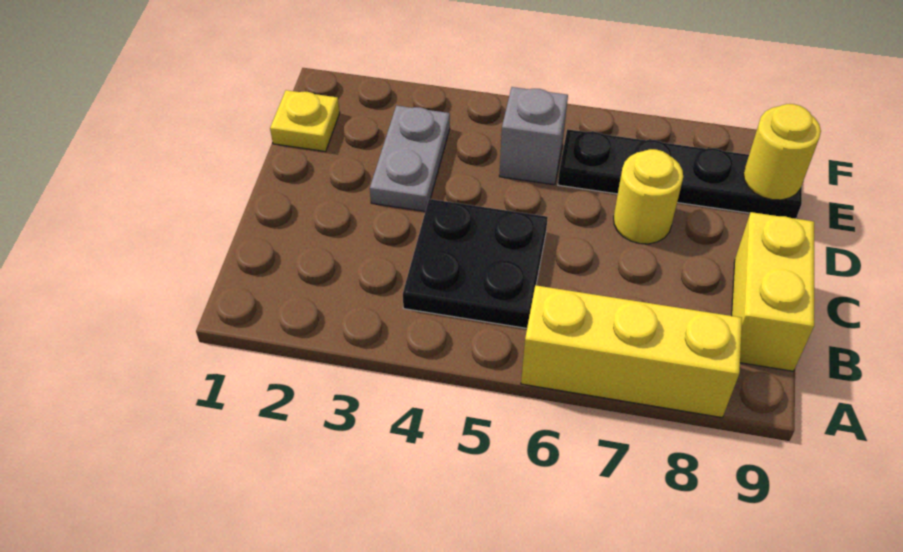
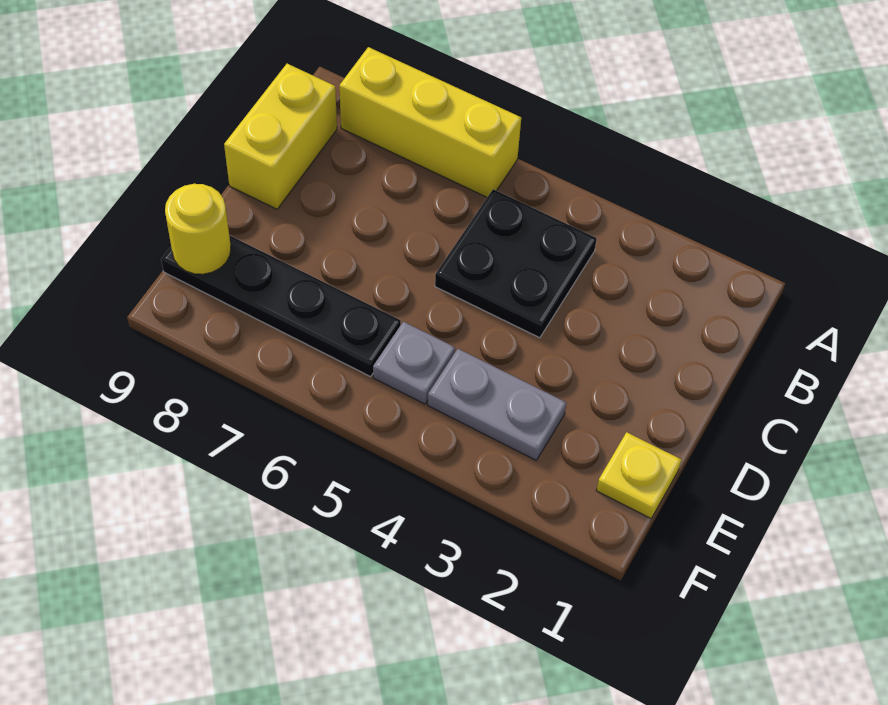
grey 1x2 plate [370,106,450,211] -> grey 1x2 plate turned to [428,349,566,460]
yellow 1x1 round brick [614,149,683,244] -> none
grey 1x1 brick [499,87,568,185] -> grey 1x1 plate [373,322,455,404]

